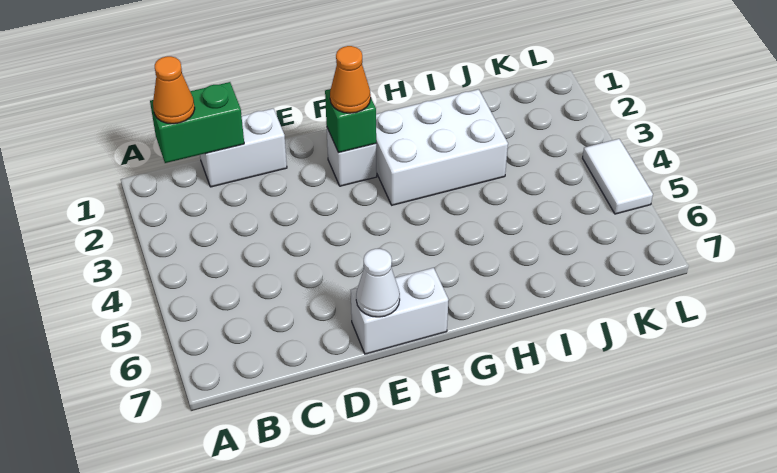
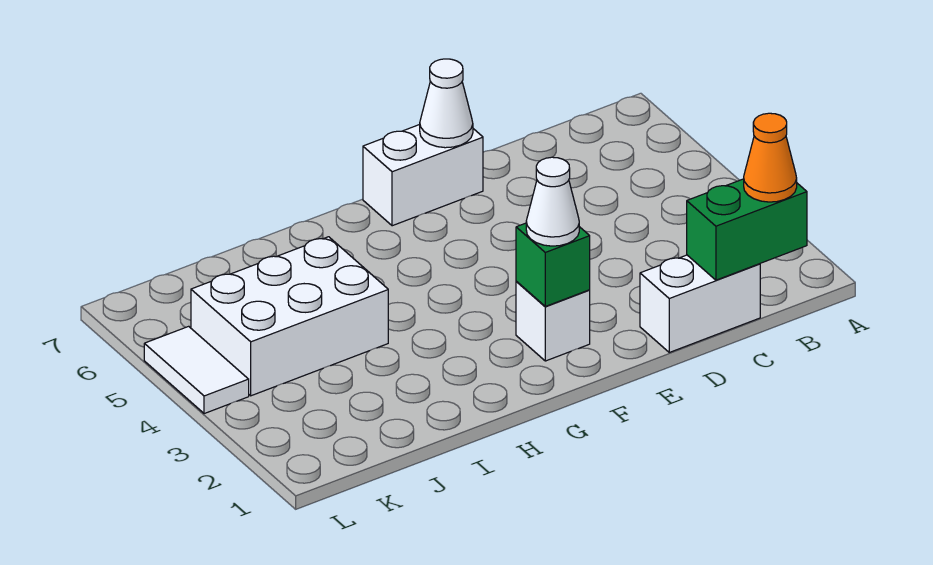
orange 1x1 cone [330,46,371,113] -> white 1x1 cone [526,157,579,246]
white 2x3 brick [376,89,508,205] -> white 2x3 brick moved to [191,237,388,396]

